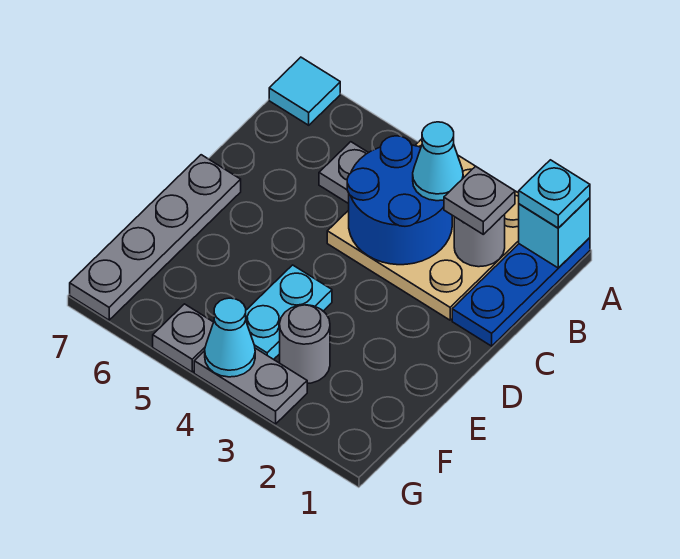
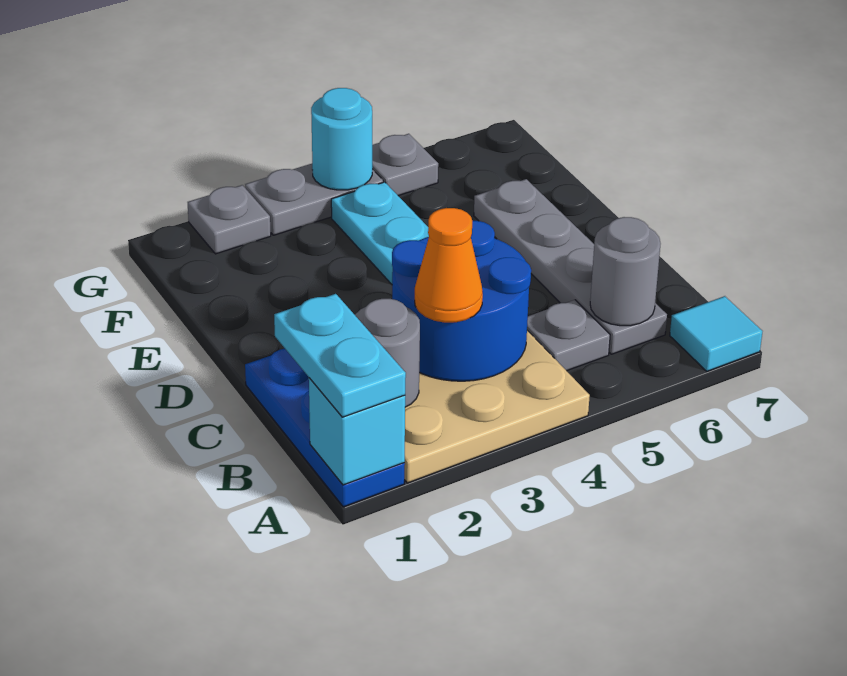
cyan 1x1 plate [519,160,590,228] -> cyan 1x2 plate [274,294,406,417]
grey 1x1 plate [444,166,515,234] -> grey 1x1 plate moved to [188,185,271,254]
cyan 1x1 cone [413,122,463,201] -> orange 1x1 cone [415,208,483,323]
grey 1x4 plate [70,155,241,320] -> grey 1x4 plate moved to [474,179,667,354]
grey 1x1 round brick [280,305,330,384] -> grey 1x1 round brick moved to [590,217,661,326]
cyan 1x1 cone [205,298,255,377] -> cyan 1x1 round brick [311,88,372,190]

